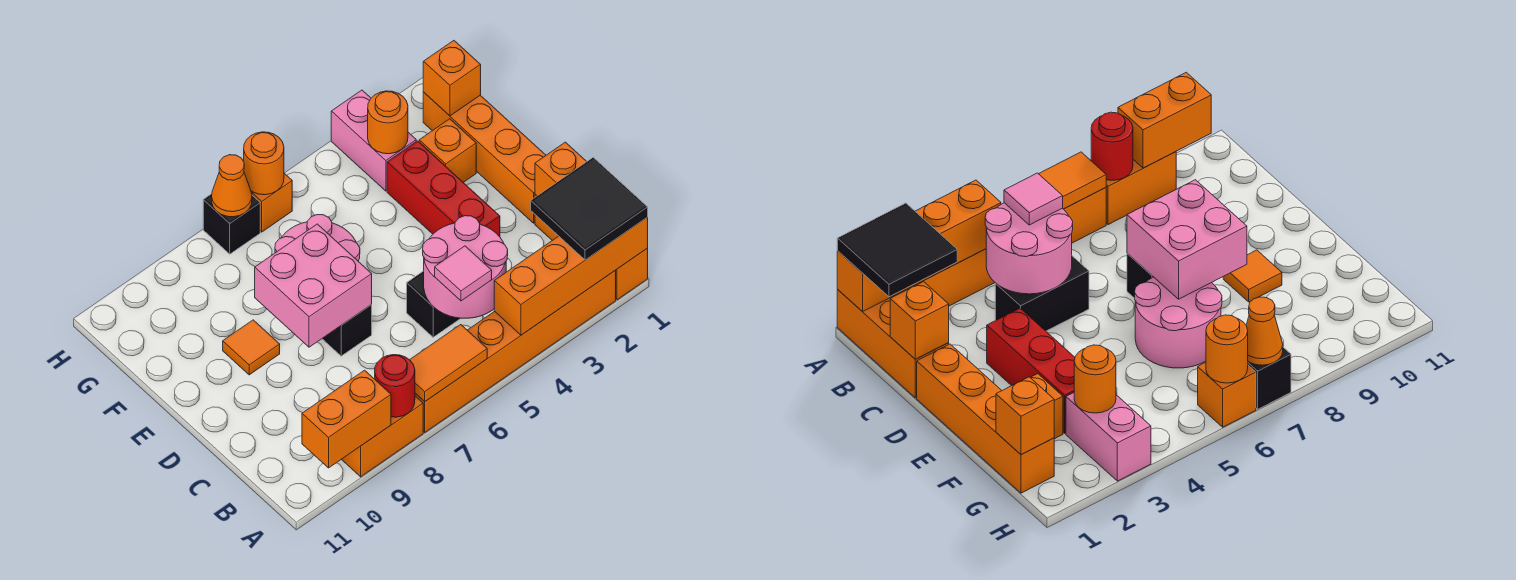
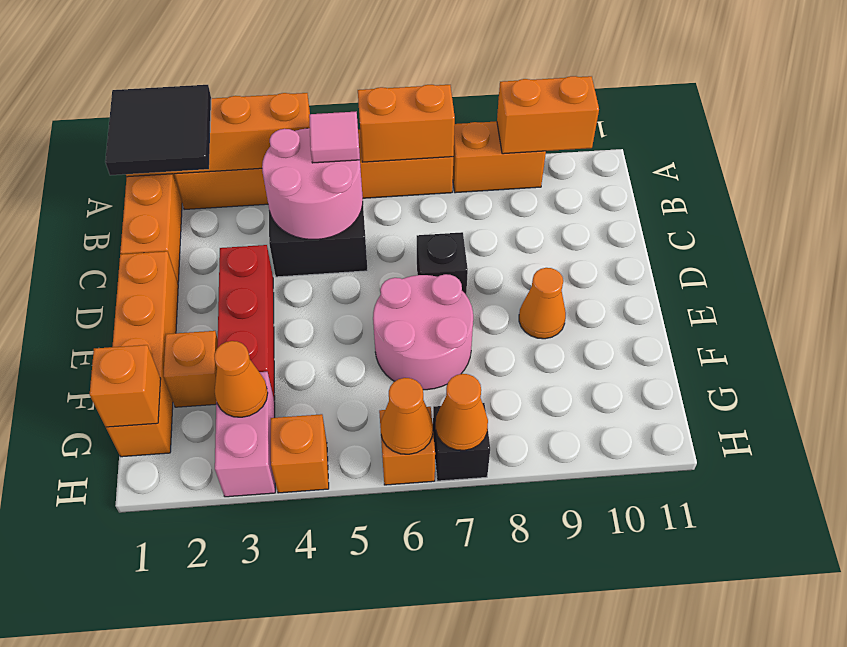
orange 1x2 tile [410,325,487,402] -> orange 1x2 brick [358,85,455,162]
red 1x1 round brick [375,355,415,417] -> none
orange 1x1 brick [535,142,587,196] -> orange 1x1 brick moved to [271,414,329,493]
pink 2x2 brick [255,224,372,347] -> none
orange 1x1 tile [223,320,280,375] -> orange 1x1 cone [519,268,566,339]
orange 1x1 round brick [368,91,408,154] -> orange 1x1 cone [214,341,268,417]
orange 1x1 round brick [244,132,284,195] -> orange 1x1 cone [380,378,433,454]

